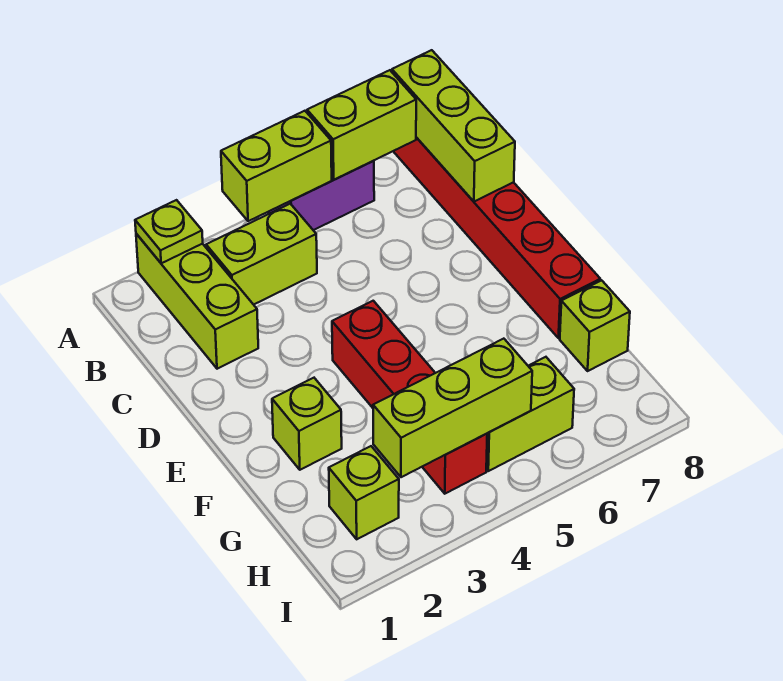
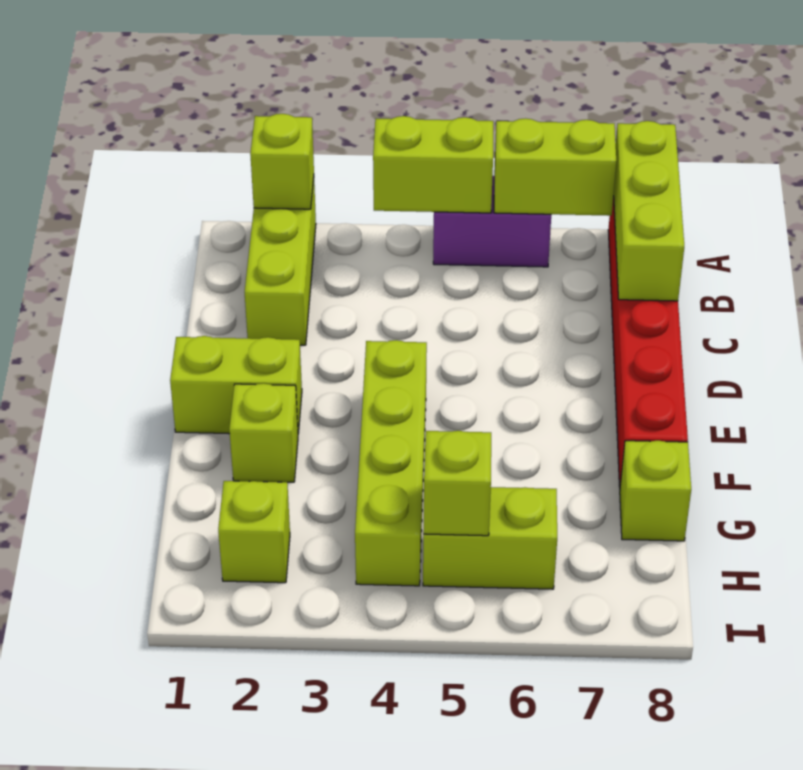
lime 1x1 plate [135,200,203,263] -> lime 1x1 brick [250,114,314,209]
lime 1x2 brick [206,204,317,305] -> lime 1x2 brick moved to [170,336,302,434]
red 1x4 brick [332,301,487,494] -> lime 1x4 brick [355,340,427,586]
lime 1x3 brick [373,339,532,477] -> lime 1x1 brick [423,431,491,536]

